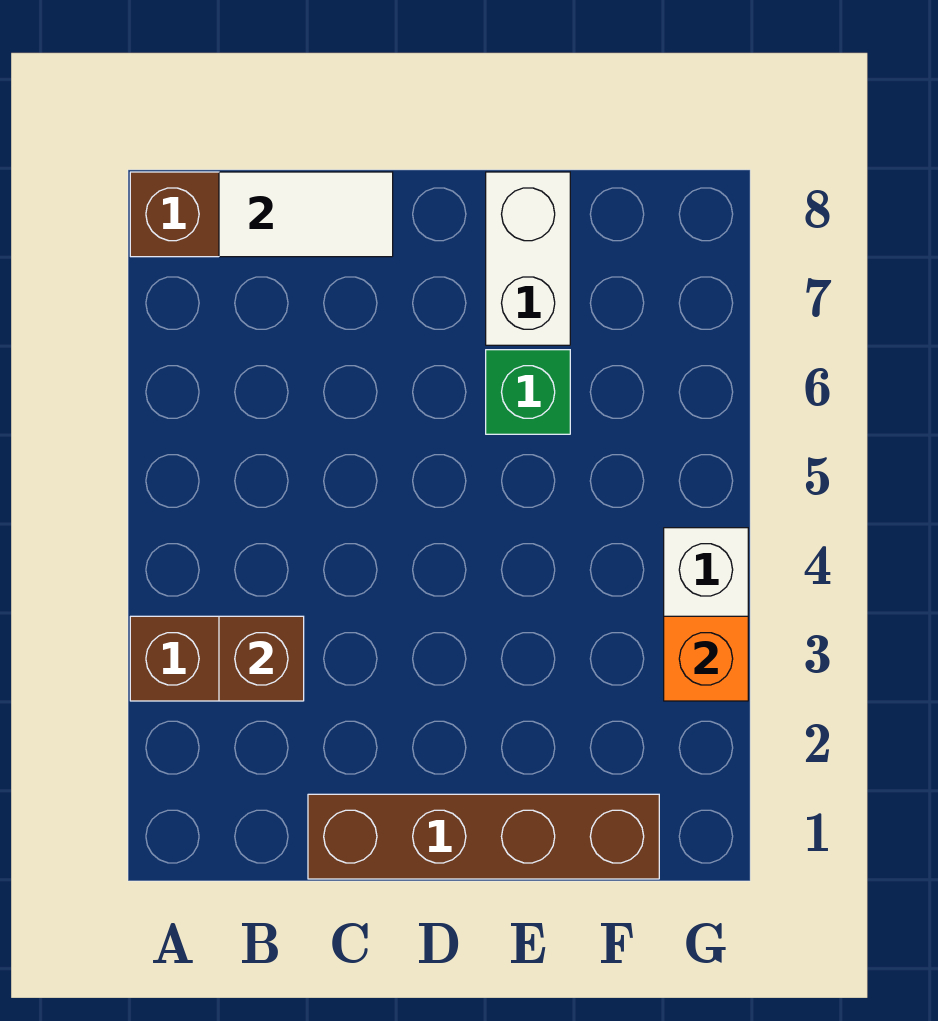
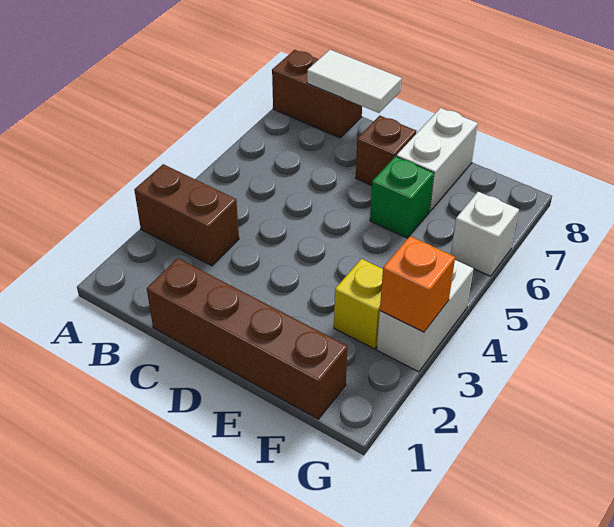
brown 1x1 brick [219,616,304,701] -> brown 1x1 brick moved to [356,116,416,185]
none -> yellow 1x1 brick [334,259,383,349]
none -> white 1x1 brick [451,192,519,276]

